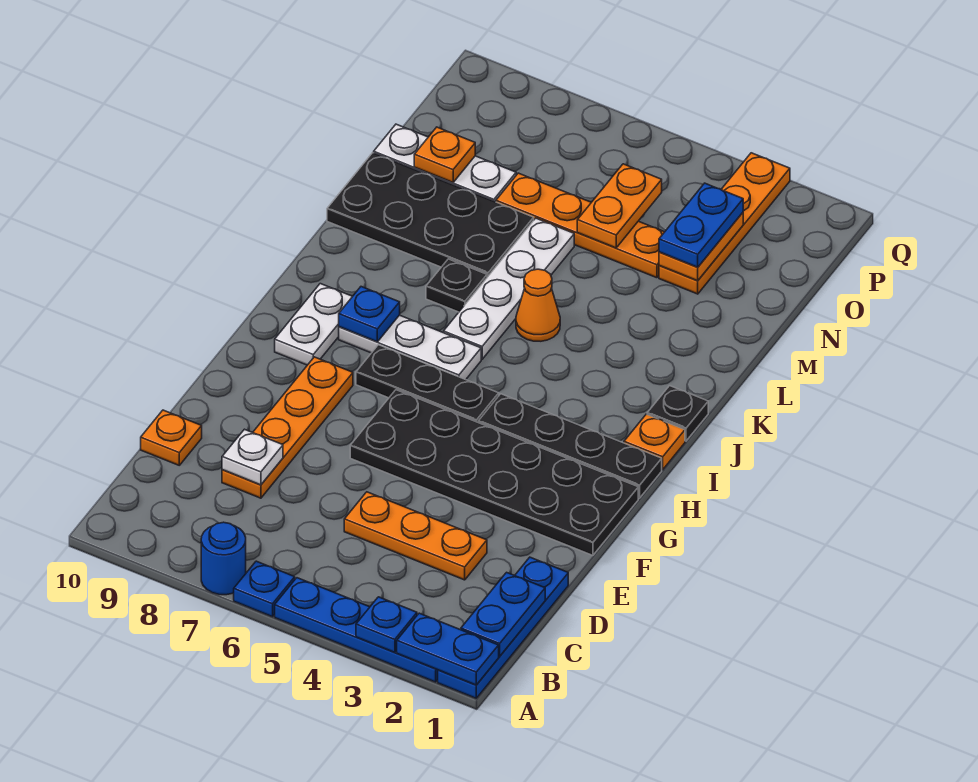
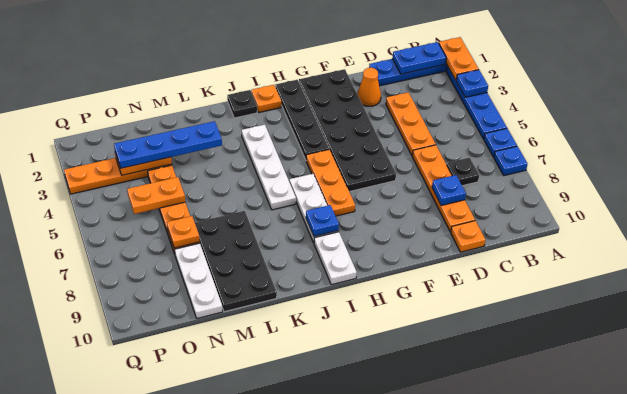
blue 1x2 plate [397,613,499,685] -> orange 1x2 plate [439,37,479,80]
blue 1x1 round brick [201,522,246,595] -> blue 1x1 plate [494,146,527,176]
orange 1x4 plate [222,357,353,498] -> orange 1x4 plate turned to [412,145,475,232]
white 1x1 plate [222,429,283,485] -> blue 1x1 plate [432,175,466,205]
black 1x3 plate [356,345,499,422] -> orange 1x3 plate [306,149,355,216]
white 1x2 plate [275,284,352,365] -> white 1x2 plate turned to [314,232,357,285]
white 1x4 plate [444,218,574,359] -> white 1x4 plate turned to [242,125,296,210]
orange 1x1 cone [516,269,560,341] -> orange 1x1 cone moved to [357,68,381,106]
black 1x1 plate [426,259,487,312] -> black 1x1 plate moved to [447,158,479,186]
blue 1x2 plate [659,183,743,267] -> blue 1x4 plate [114,121,222,168]
orange 1x1 plate [414,127,475,182] -> orange 1x1 plate moved to [167,216,200,248]

